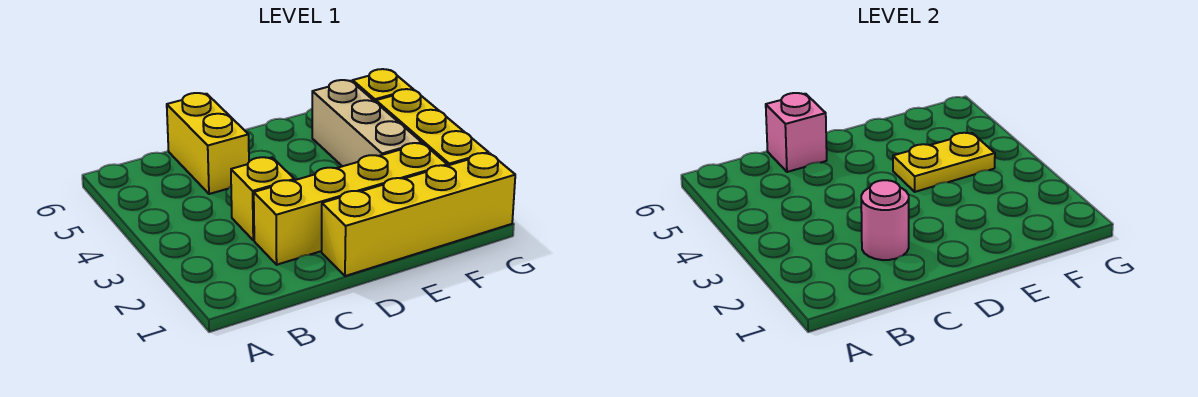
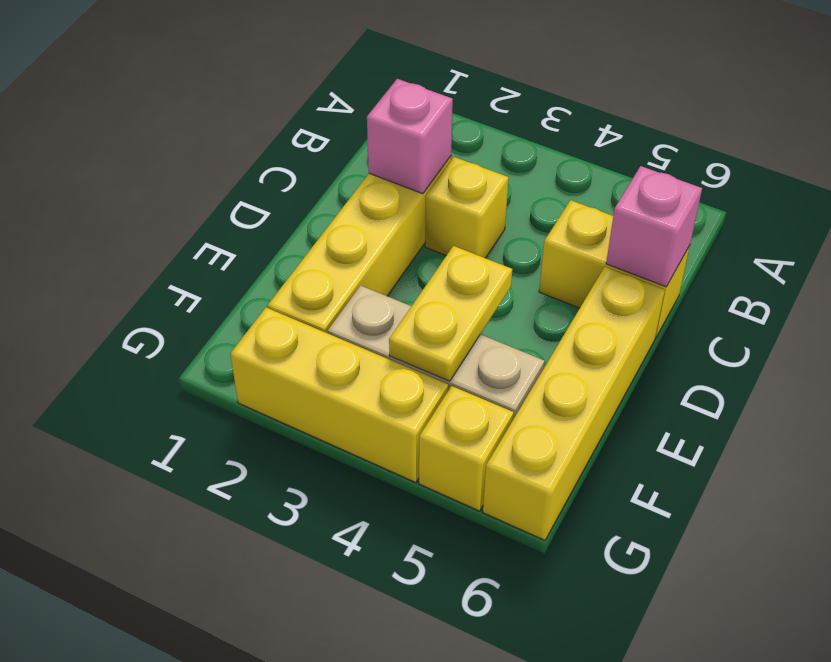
pink 1x1 round brick [861,180,909,260] -> pink 1x1 brick [367,79,453,194]
yellow 1x4 brick [322,153,515,276] -> yellow 1x4 brick moved to [483,267,665,540]

